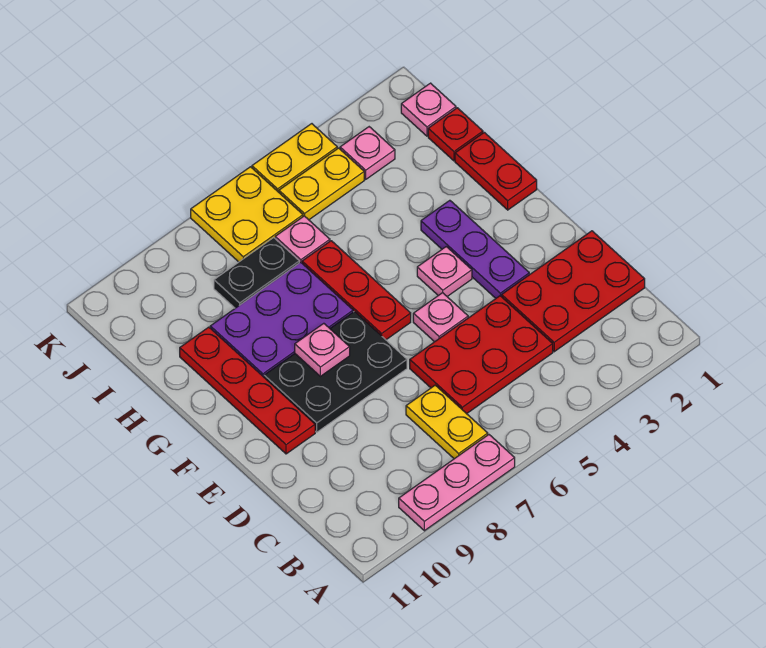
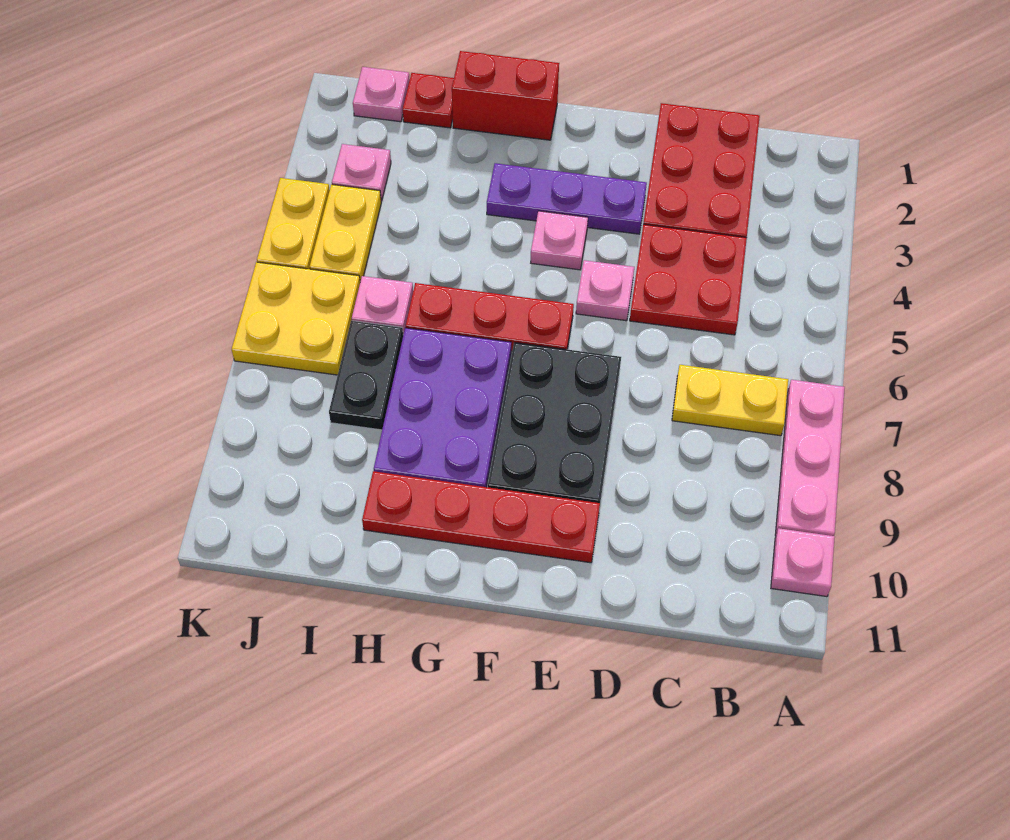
red 2x3 plate [410,296,553,414] -> red 2x2 plate [630,224,747,335]
pink 1x1 plate [295,323,350,376] -> pink 1x1 plate moved to [771,528,835,597]
red 1x2 plate [455,132,537,210] -> red 1x2 brick [452,51,559,140]

